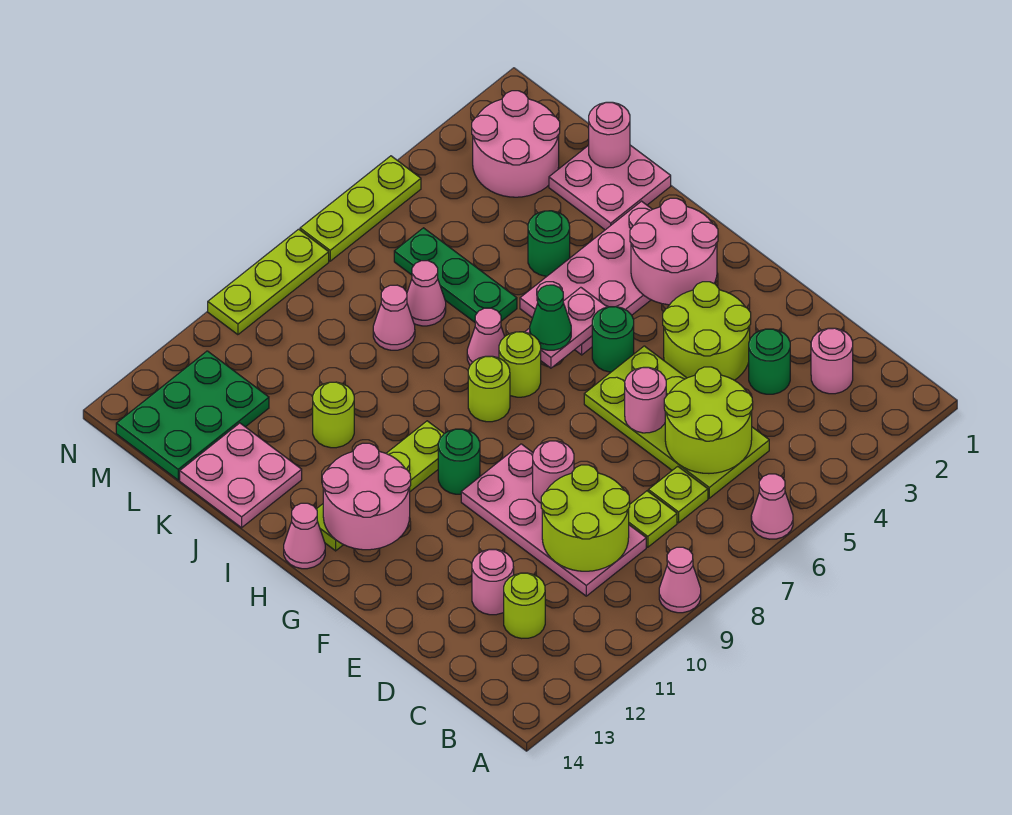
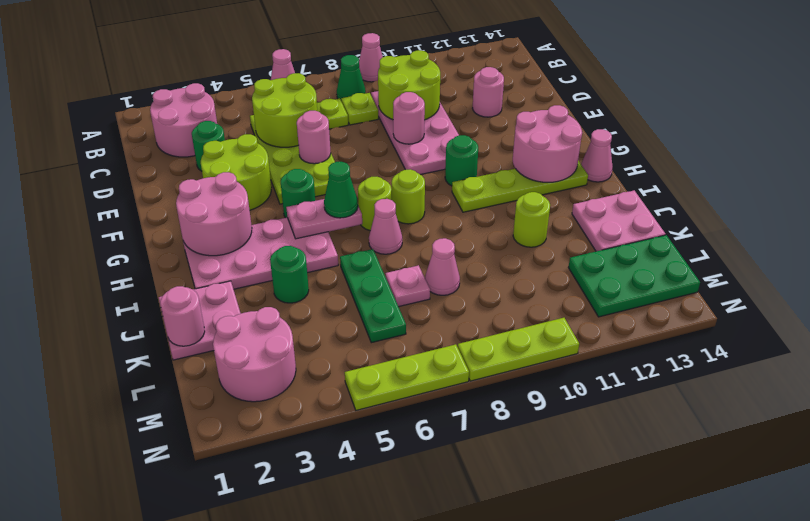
none -> green 1x1 cone [337,55,366,100]
pink 1x1 round brick [811,328,853,394] -> pink 2x2 round brick [150,83,217,157]
lime 1x1 round brick [504,573,545,638] -> none
pink 1x1 cone [407,261,446,326] -> pink 1x1 plate [385,265,430,307]

